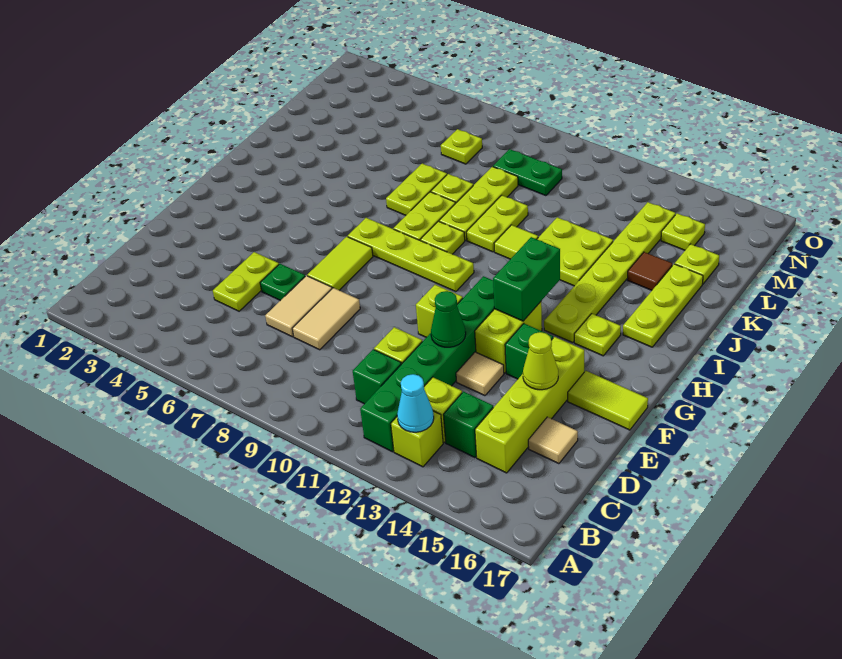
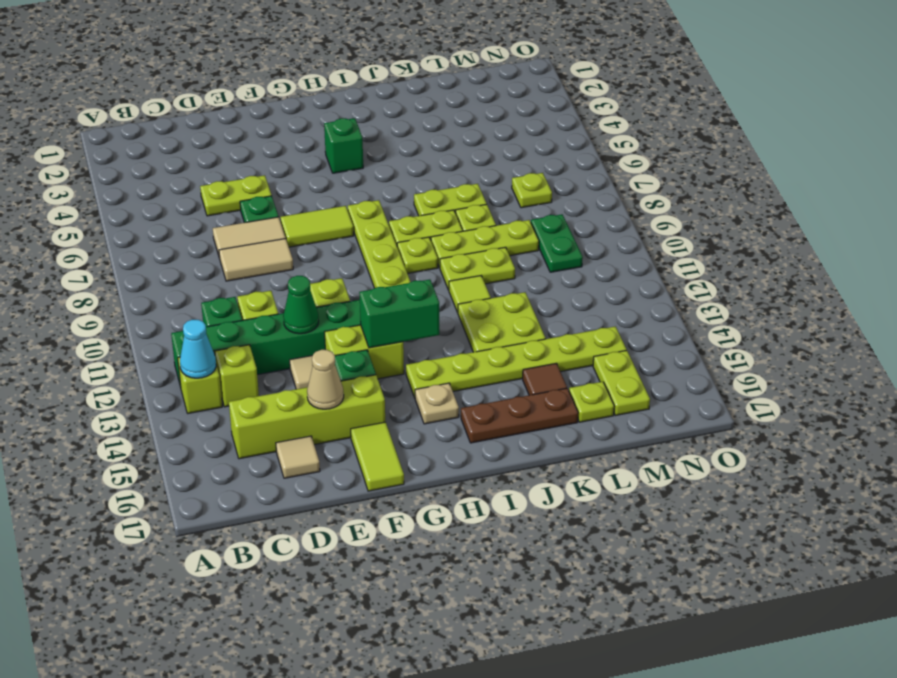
green 1x1 brick [443,392,493,457] -> green 1x1 brick moved to [324,118,363,173]
lime 1x1 cone [523,332,558,390] -> tan 1x1 cone [307,350,344,409]
lime 1x1 plate [574,314,621,356] -> tan 1x1 plate [415,383,459,424]
lime 1x3 plate [623,264,703,347] -> brown 1x3 plate [461,388,578,443]
lime 1x1 plate [661,213,705,250] -> lime 1x2 plate [593,350,650,416]

